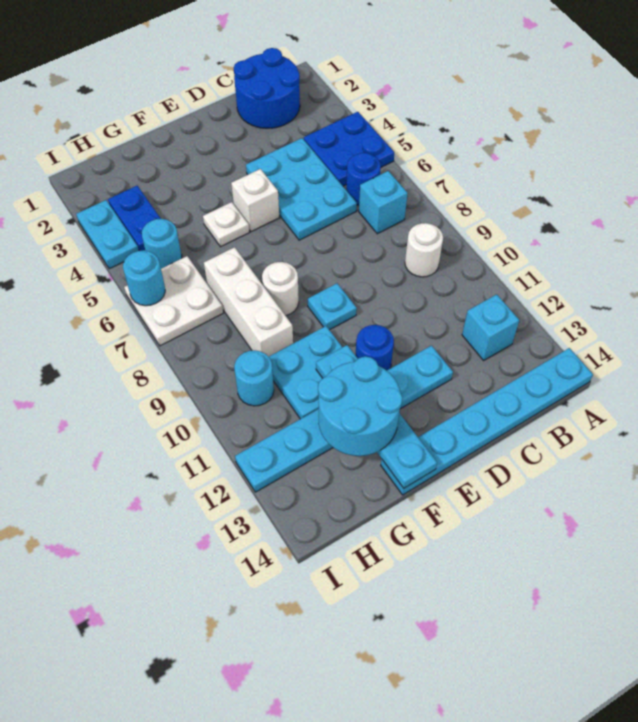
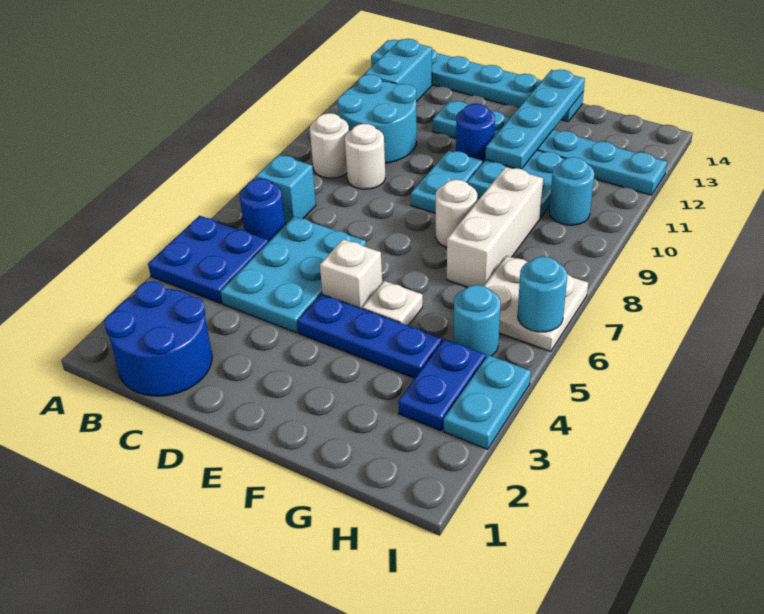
cyan 1x1 brick [462,294,519,360] -> cyan 1x2 brick [364,39,432,102]
none -> white 1x1 round brick [345,124,385,189]
none -> blue 1x3 plate [298,294,442,378]
cyan 1x1 plate [308,283,357,330] -> cyan 1x2 plate [411,150,483,213]
cyan 2x2 round brick [318,356,402,456] -> cyan 2x2 round brick moved to [338,74,417,163]

